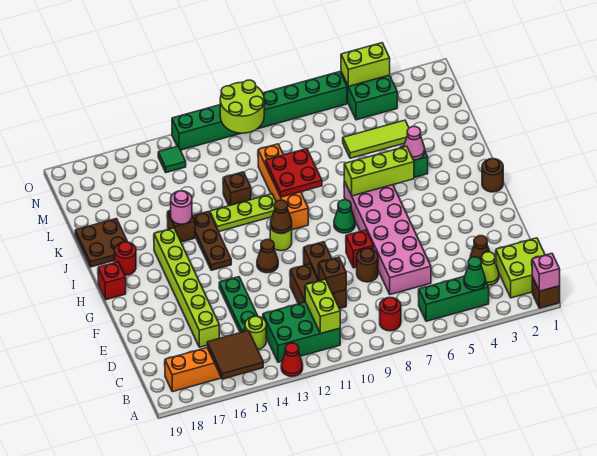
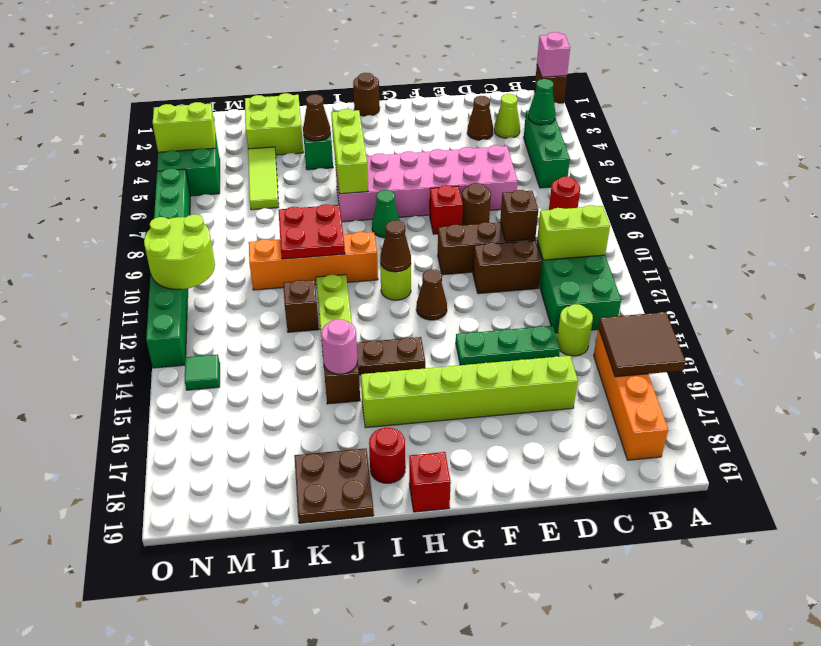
red 1x1 cone [281,343,303,376] -> none
lime 2x2 brick [496,238,545,298] -> lime 2x2 brick moved to [245,93,303,155]
pink 1x1 cone [404,127,425,160] -> brown 1x1 cone [303,94,331,141]
lime 1x2 brick [341,43,390,86] -> lime 1x2 brick turned to [153,102,216,152]

